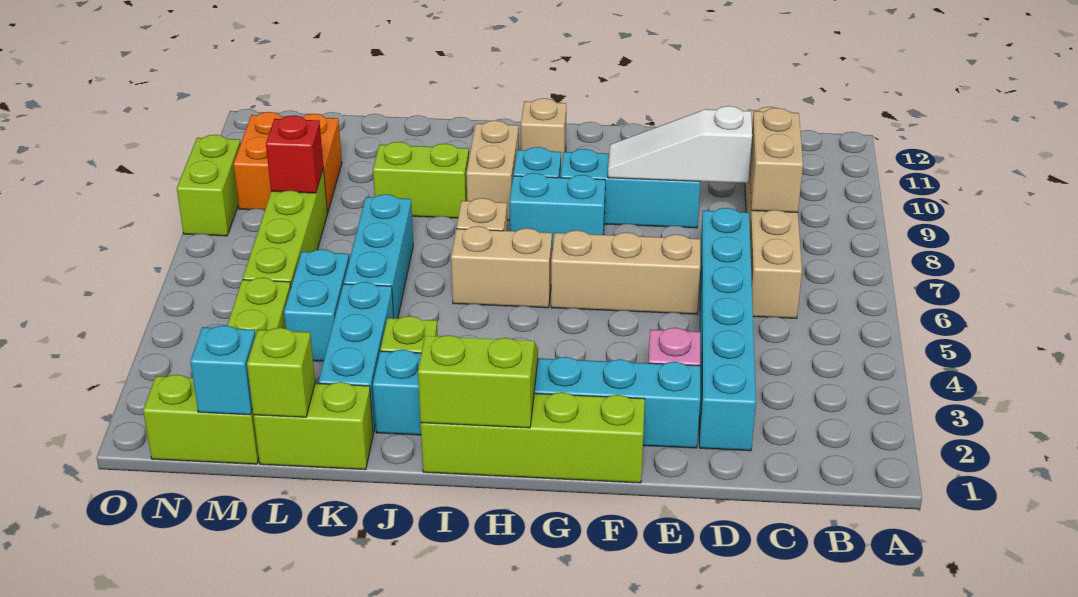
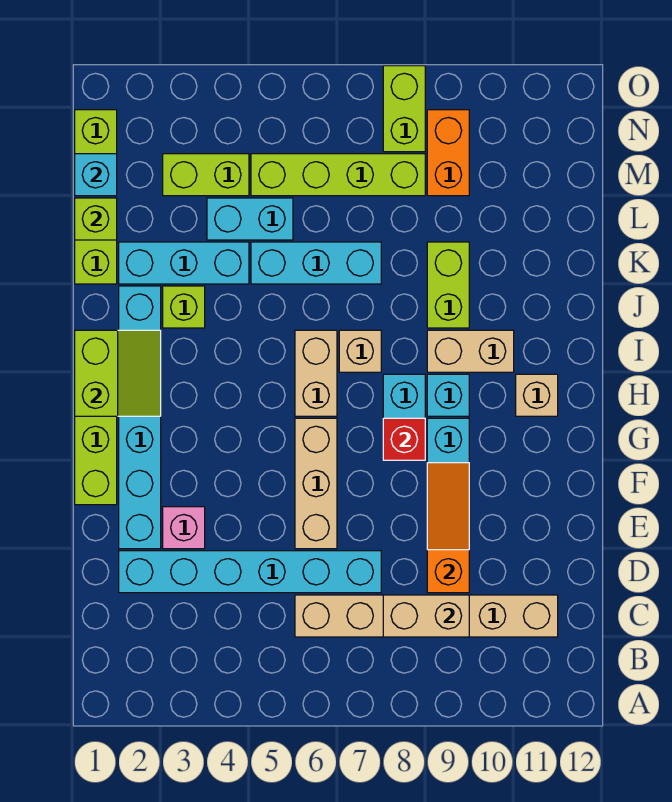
white 1x3 slope [608,106,752,183] -> orange 1x3 slope [427,463,469,593]
red 1x1 brick [266,115,324,193] -> red 1x1 brick moved to [383,418,425,460]
orange 2x2 brick [234,112,342,213] -> orange 1x2 brick [427,110,469,196]
lime 1x2 brick [177,135,241,236] -> lime 1x2 brick turned to [383,66,425,152]

